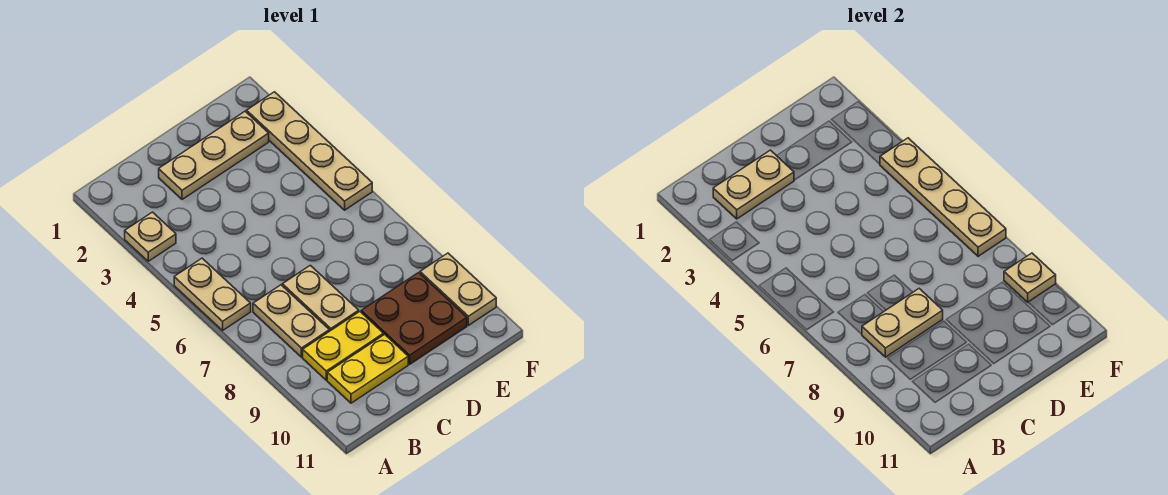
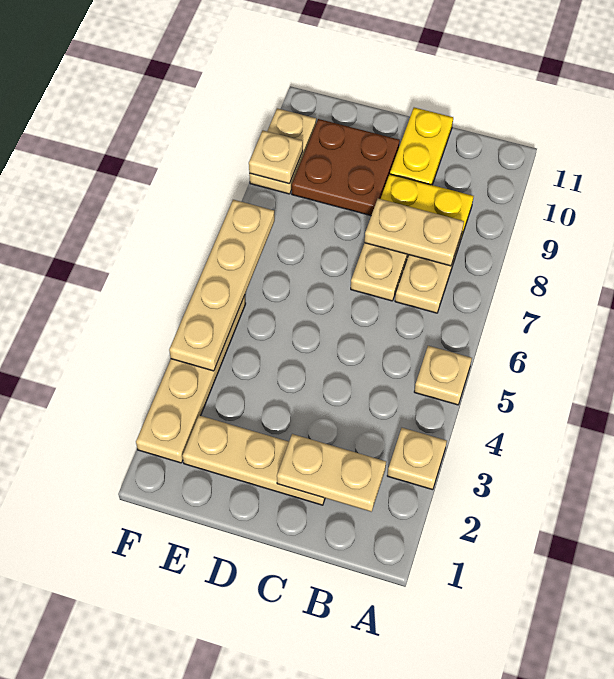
tan 1x2 plate [174,258,251,330] -> tan 1x1 plate [414,346,472,405]
yellow 1x2 plate [327,334,408,403] -> yellow 1x2 plate turned to [390,108,453,185]

